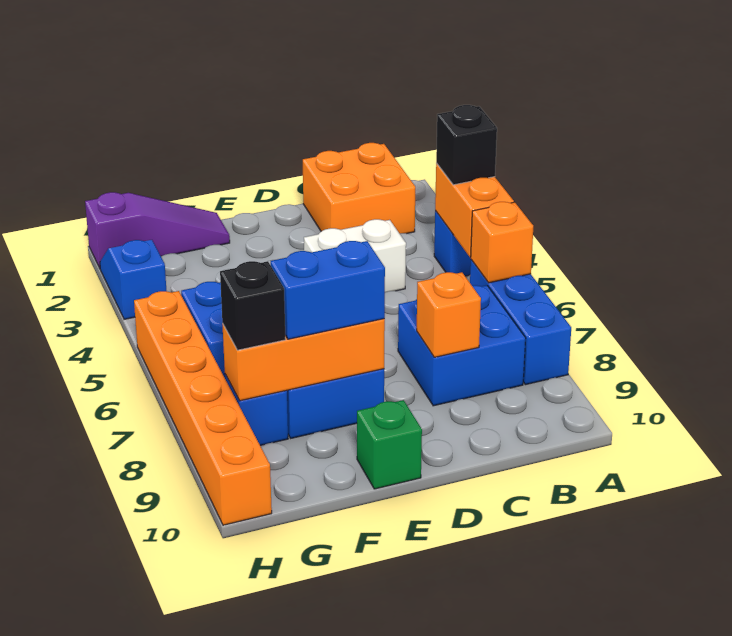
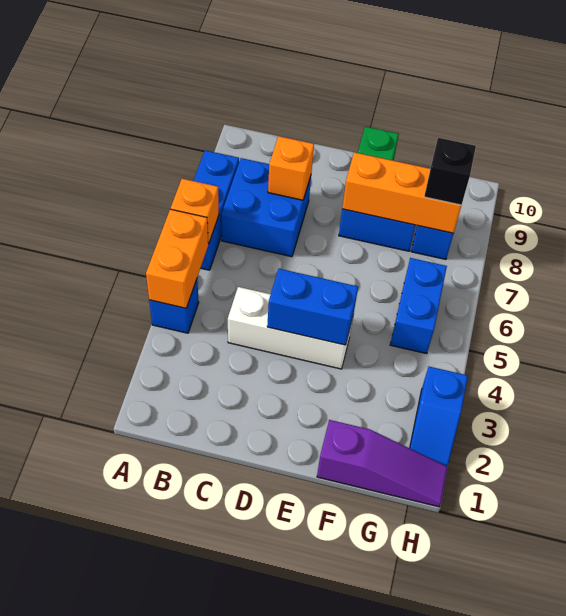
black 1x1 brick [436,105,497,185] -> none
orange 2x2 brick [303,143,415,234] -> none
white 1x2 brick [304,219,406,292] -> white 1x3 brick [228,287,353,369]
blue 1x2 brick [271,241,385,339] -> blue 1x2 brick moved to [267,269,358,345]
purple 1x3 slope [85,192,230,268] -> purple 1x3 slope turned to [317,420,448,507]
orange 1x6 brick [134,291,272,525] -> none

